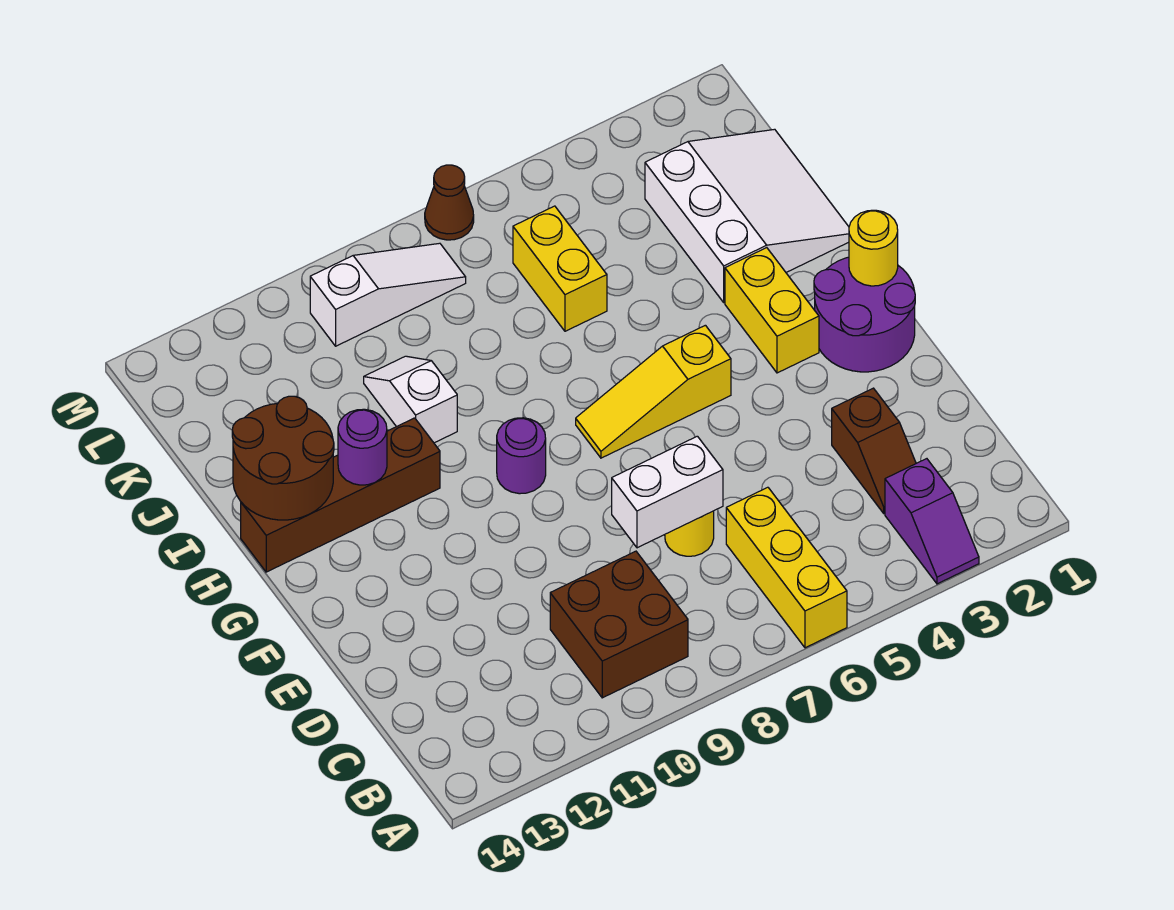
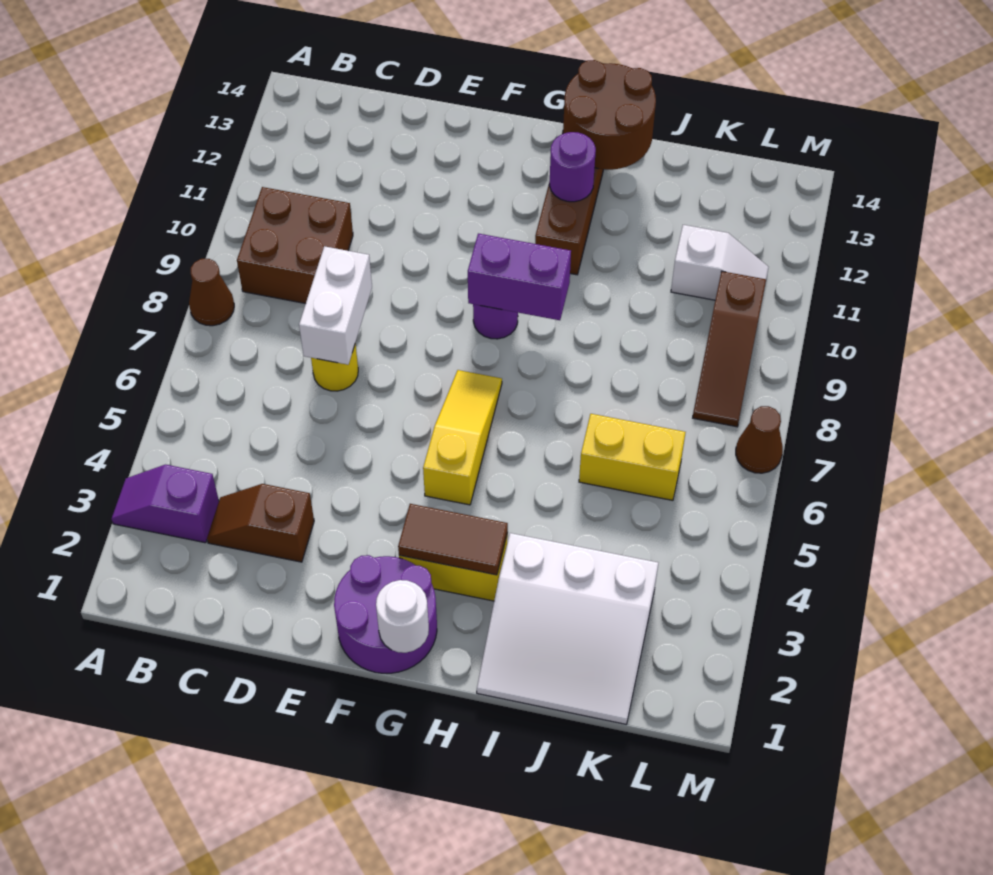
yellow 1x3 brick [726,487,847,648] -> none
none -> brown 1x1 cone [189,259,234,326]
yellow 1x1 round brick [849,210,898,286] -> white 1x1 round brick [376,580,429,653]
none -> brown 1x2 tile [398,504,508,575]
none -> purple 1x2 brick [468,234,571,320]
white 1x2 slope [364,356,457,443] -> white 1x2 slope moved to [671,225,769,300]
white 1x3 slope [310,243,466,346] -> brown 1x3 slope [693,271,766,427]

